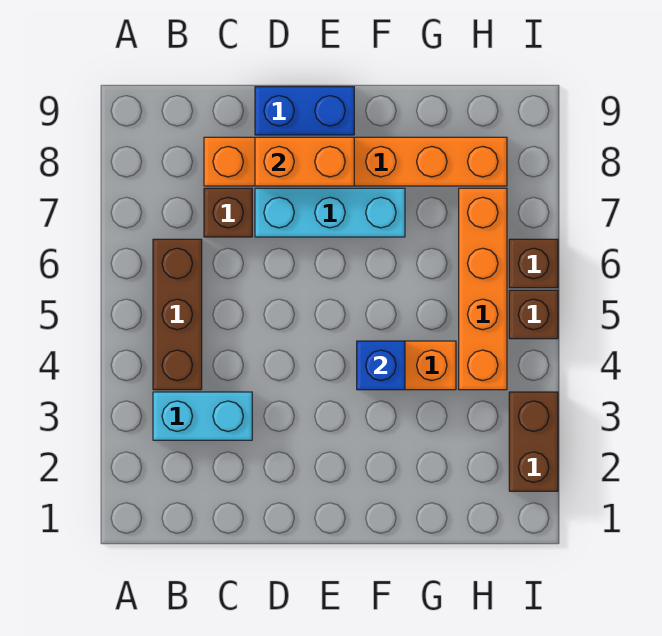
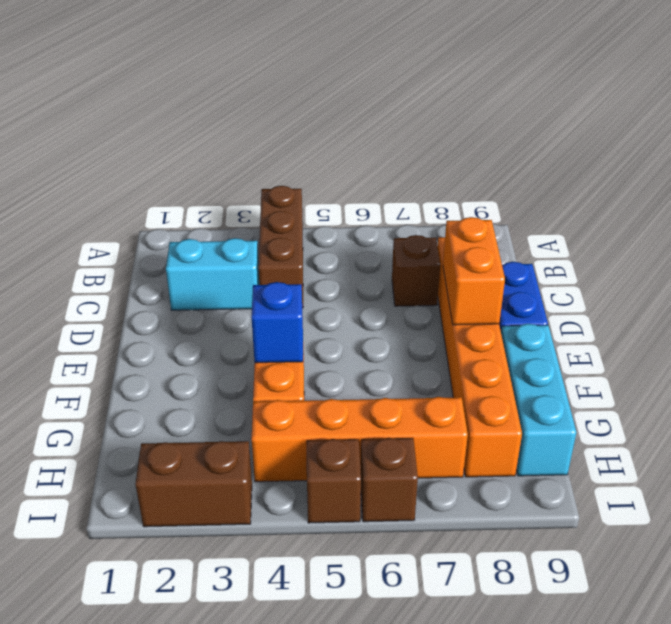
cyan 1x2 brick [153,392,252,440] -> cyan 1x2 brick turned to [166,238,259,310]
brown 1x3 brick [153,239,202,390] -> brown 1x3 brick turned to [258,186,303,308]
cyan 1x3 brick [255,188,405,237] -> cyan 1x3 brick moved to [501,324,576,476]

